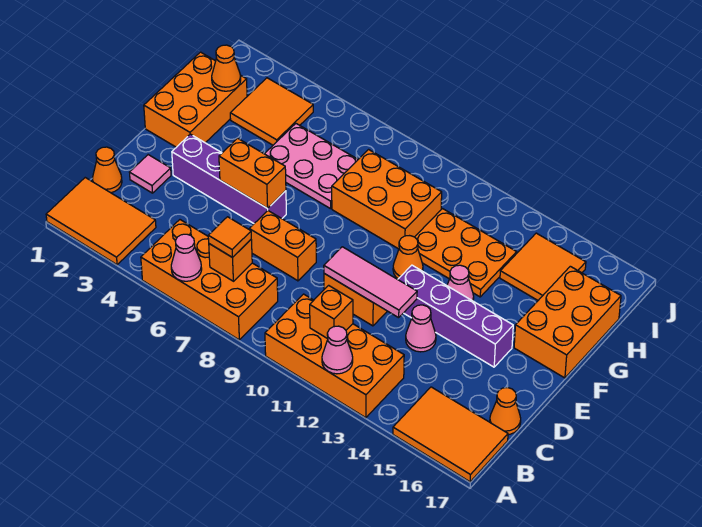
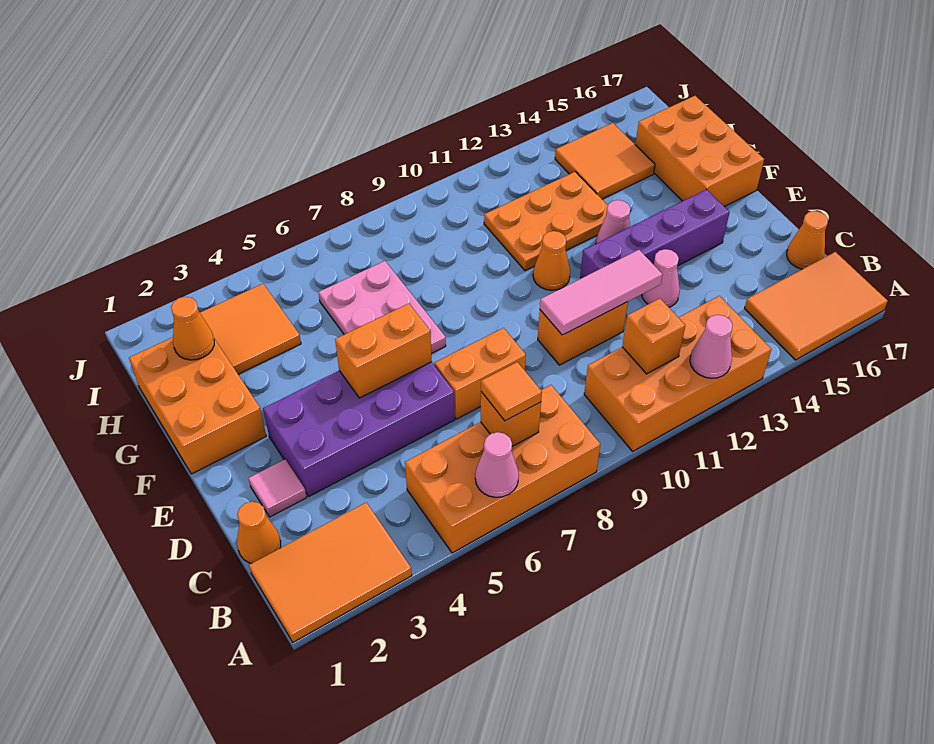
purple 1x4 brick [172,134,286,223] -> purple 2x4 brick [263,362,455,497]
pink 2x3 plate [265,124,358,209] -> pink 2x3 plate turned to [319,261,446,354]
orange 2x3 brick [332,150,442,249] -> none

